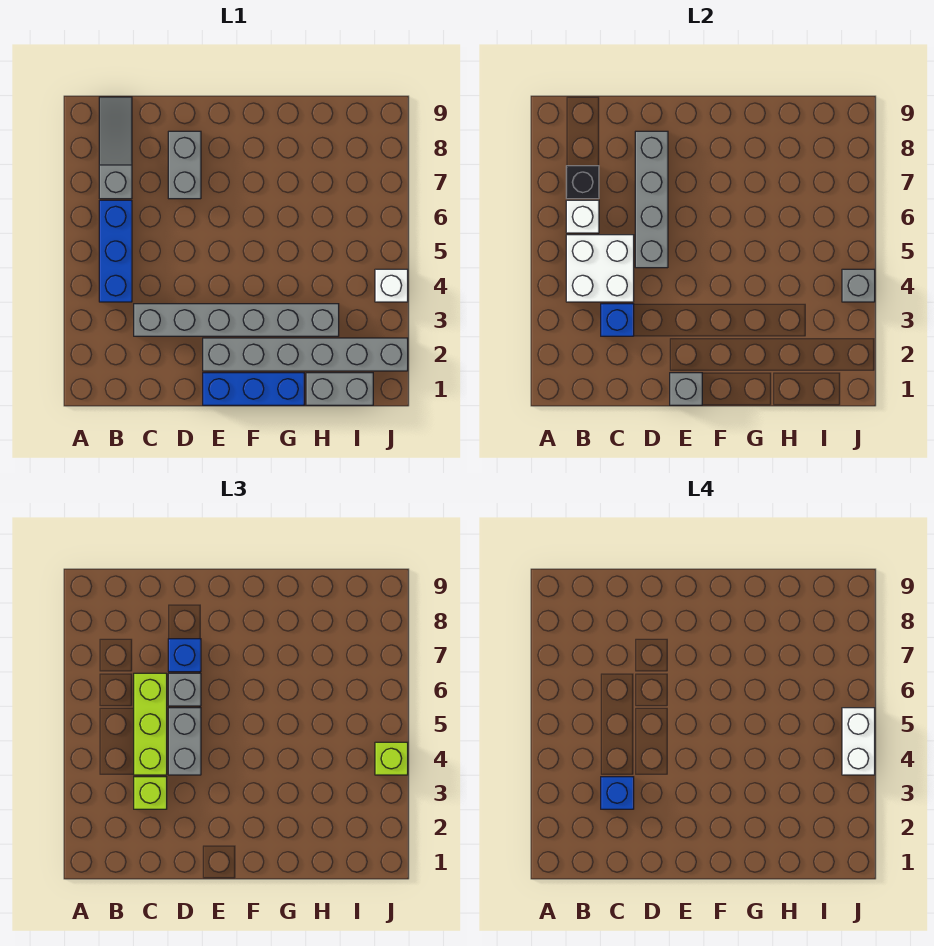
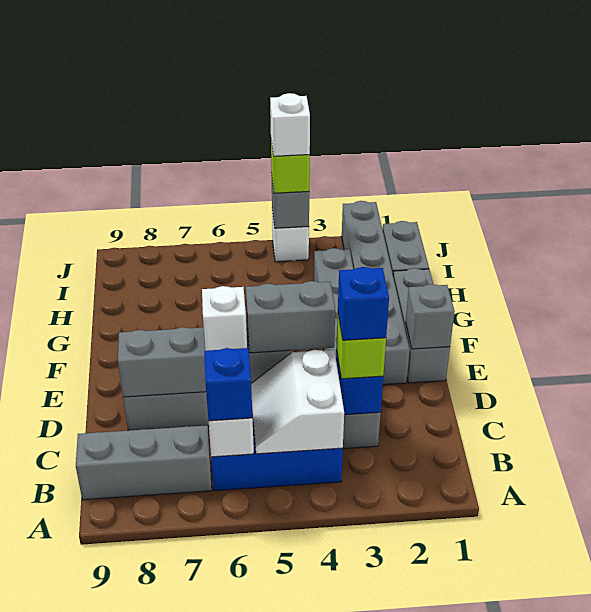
white 2x2 brick [566,235,634,302] -> white 2x2 slope [251,350,344,454]
grey 1x3 slope [99,97,132,199] -> grey 1x3 brick [76,425,212,500]
black 1x1 brick [566,166,599,199] -> none
lime 1x3 brick [134,673,167,775] -> none
grey 1x1 brick [168,673,201,706] -> white 1x1 brick [202,286,247,351]
blue 1x1 brick [168,639,201,672] -> blue 1x1 brick moved to [204,348,252,421]
blue 1x3 brick [203,373,304,405] -> grey 1x3 brick [393,268,450,383]
white 1x2 brick [842,708,875,775] -> white 1x1 brick [270,93,310,156]

